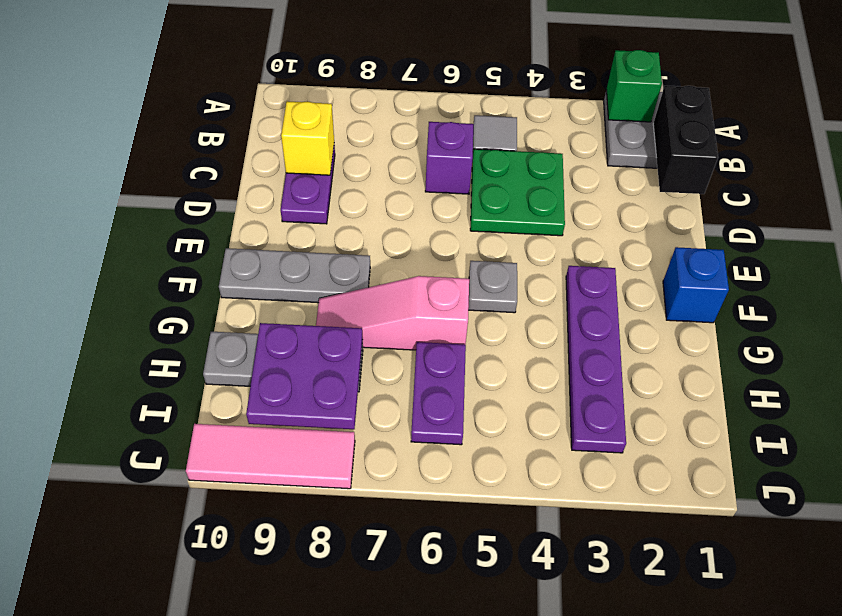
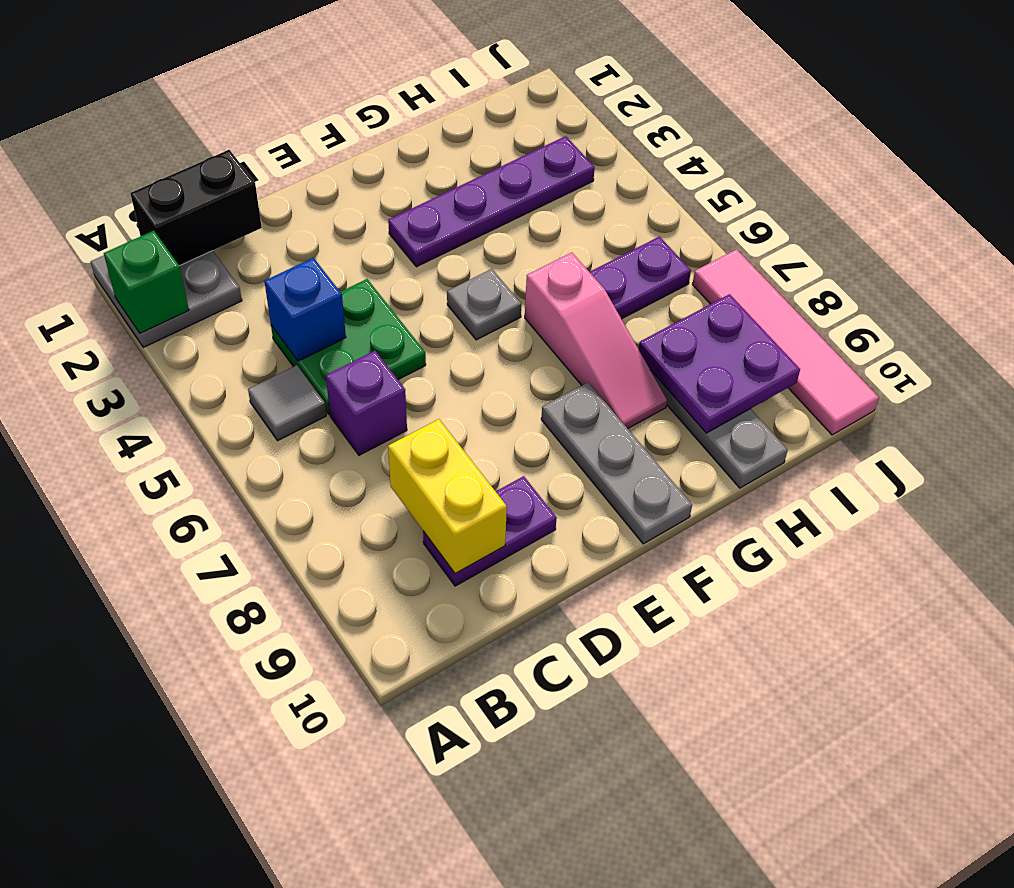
yellow 1x1 brick [281,101,334,175] -> yellow 1x2 brick [388,419,507,573]
blue 1x1 brick [663,247,729,323] -> blue 1x1 brick moved to [264,258,346,361]
pink 1x3 tile [186,424,355,489] -> pink 1x4 tile [692,249,879,435]

